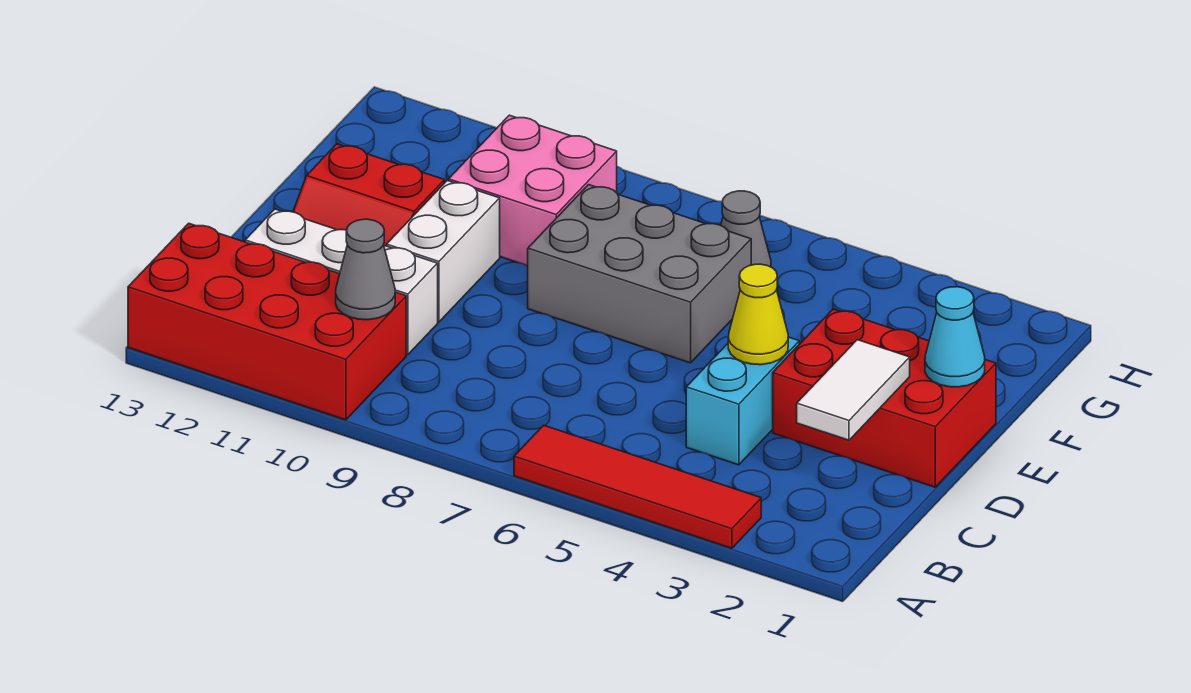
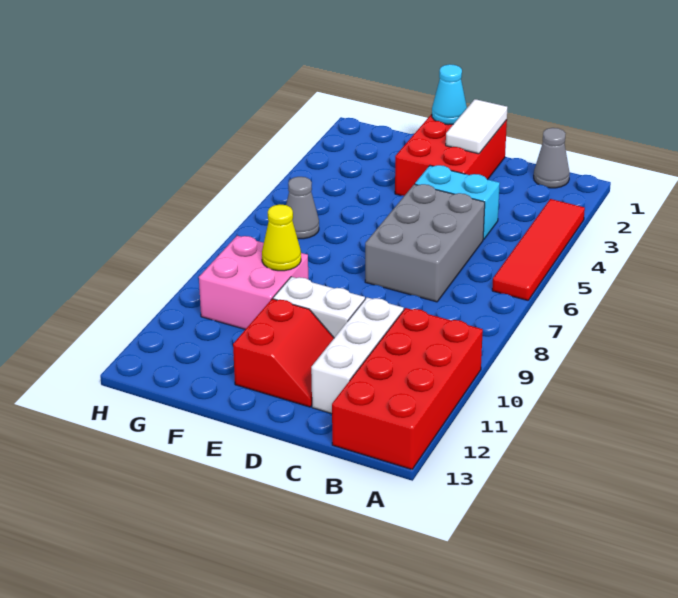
grey 1x1 cone [336,219,395,320] -> grey 1x1 cone moved to [534,128,570,188]
white 1x2 tile [797,340,910,440] -> white 1x2 tile turned to [446,99,507,154]
yellow 1x1 cone [728,264,788,365] -> yellow 1x1 cone moved to [262,204,301,271]
grey 2x3 brick [528,185,751,363] -> grey 2x3 brick moved to [365,184,485,302]

